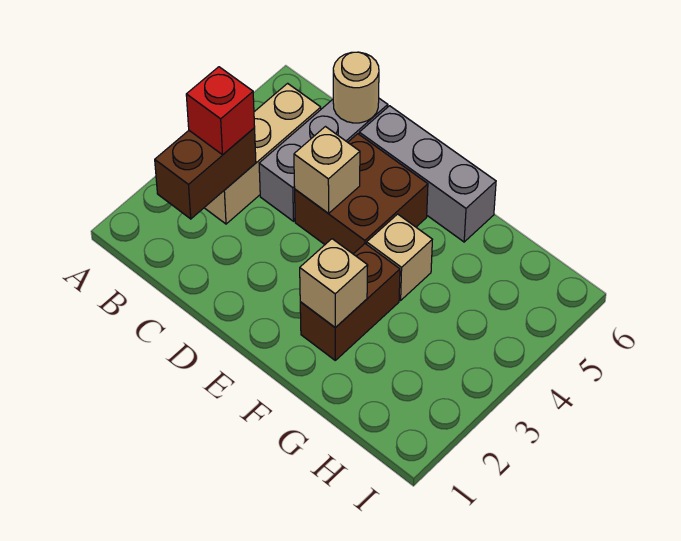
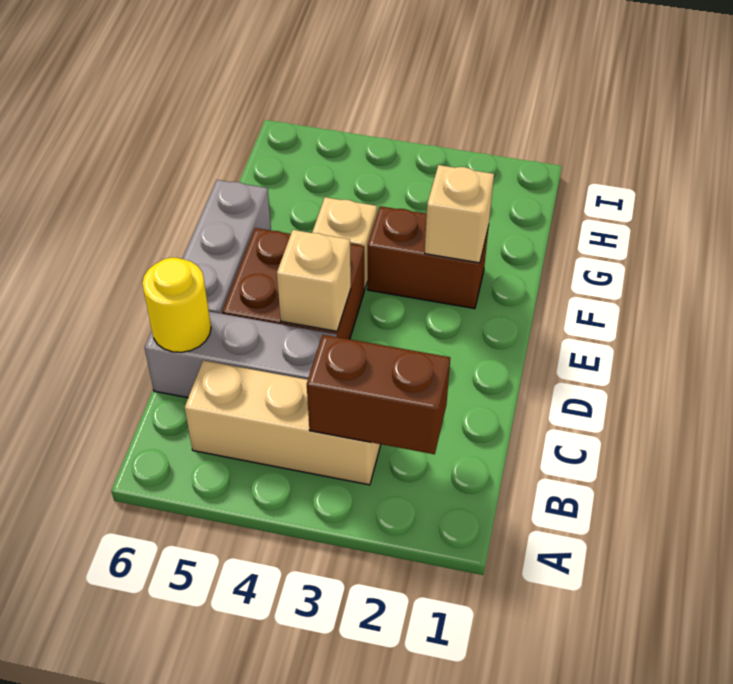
red 1x1 brick [186,67,255,155] -> none
tan 1x1 round brick [333,52,379,123] -> yellow 1x1 round brick [142,258,211,352]

